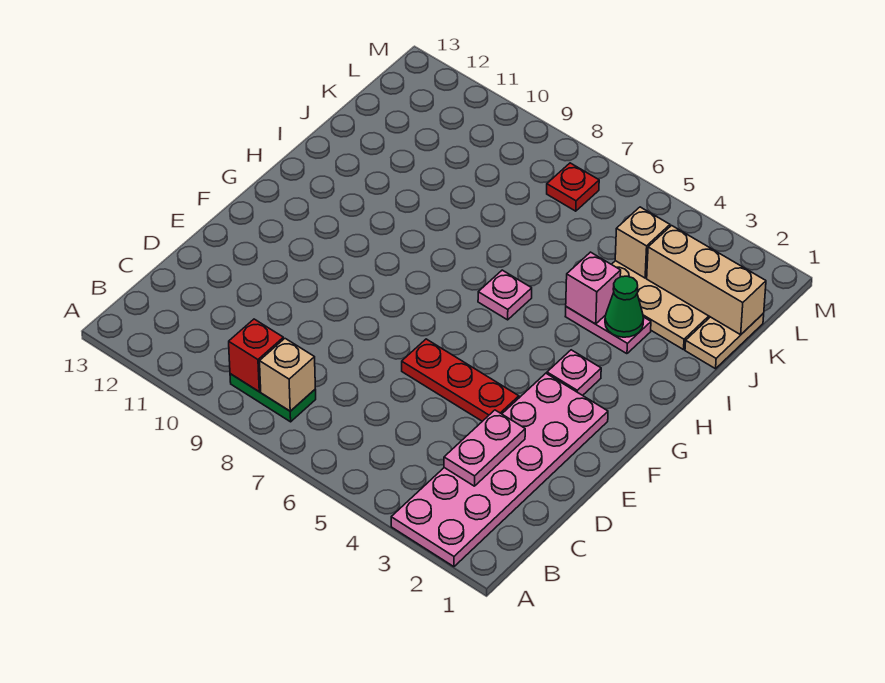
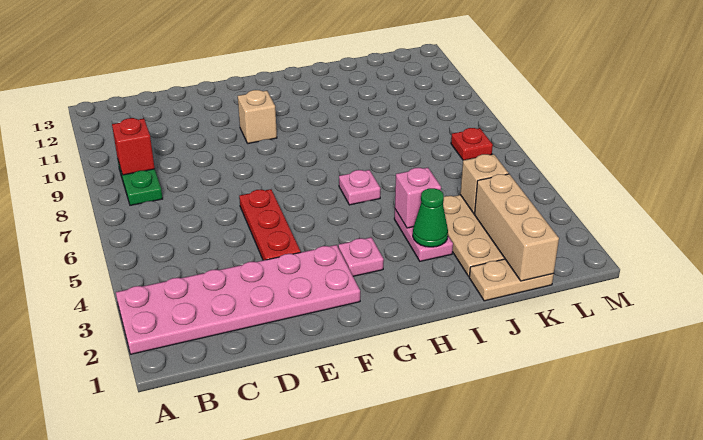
tan 1x1 brick [260,339,315,411] -> tan 1x1 brick moved to [238,90,277,143]
pink 1x2 plate [444,410,525,486] -> none

